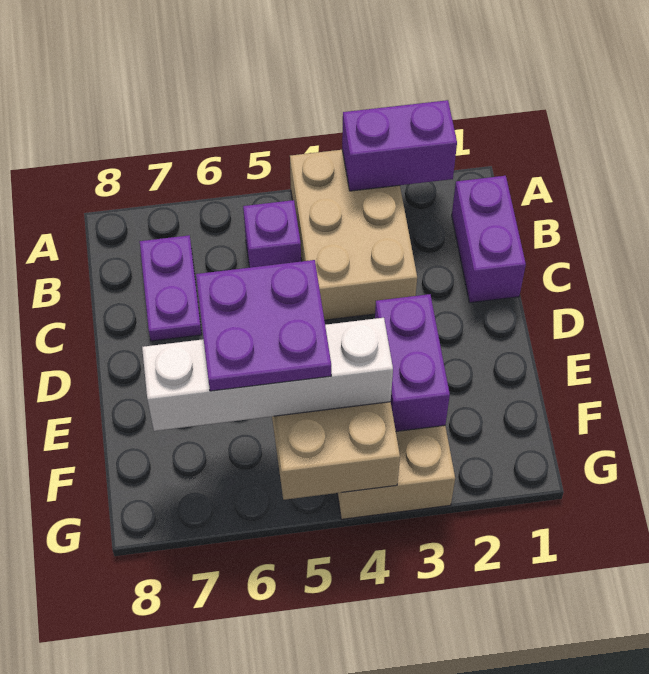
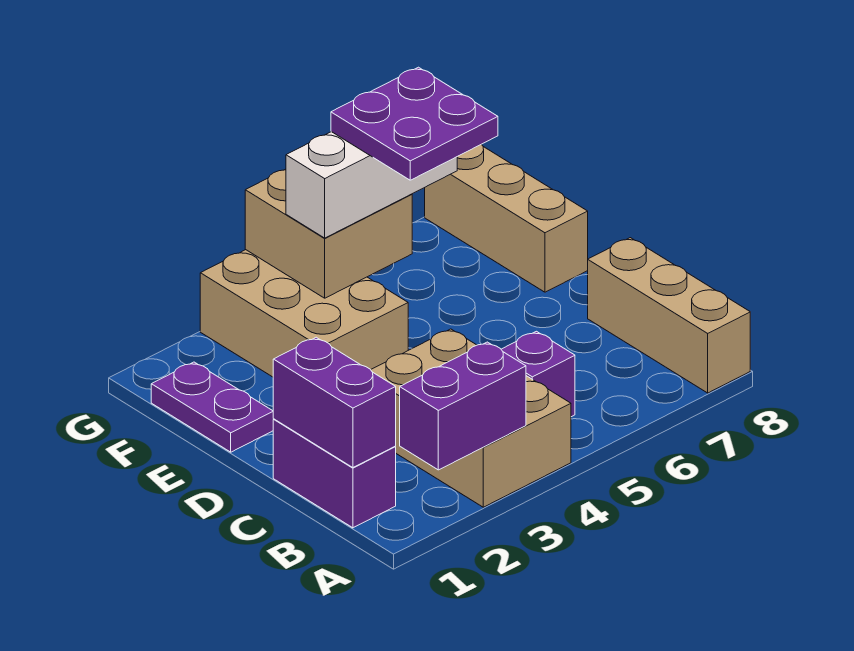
none -> tan 1x3 brick [588,238,750,393]
purple 1x2 plate [140,235,202,341] -> purple 1x2 plate moved to [151,362,273,452]
purple 1x2 brick [375,294,450,431] -> purple 1x2 brick moved to [273,337,396,468]
none -> tan 1x3 brick [425,144,588,292]
white 1x4 brick [142,318,393,431] -> white 1x3 brick [286,132,457,238]

